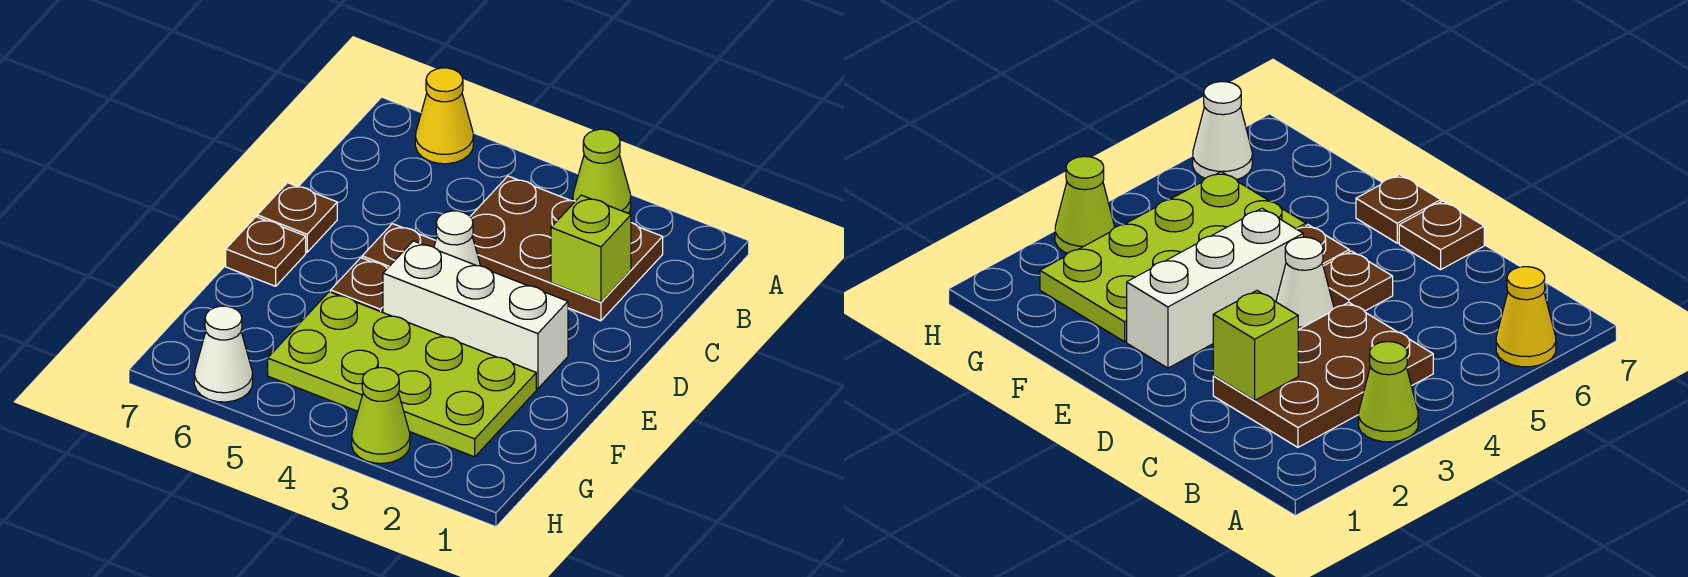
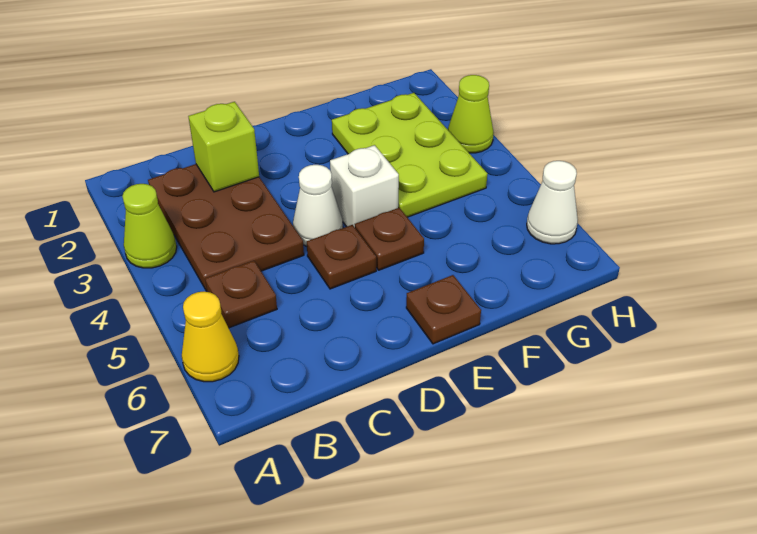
brown 1x1 plate [257,183,337,252] -> brown 1x1 plate moved to [205,261,277,328]
white 1x3 brick [383,241,568,389] -> white 1x1 brick [330,145,399,227]
lime 2x4 plate [268,292,536,457] -> lime 2x3 plate [332,93,487,217]

